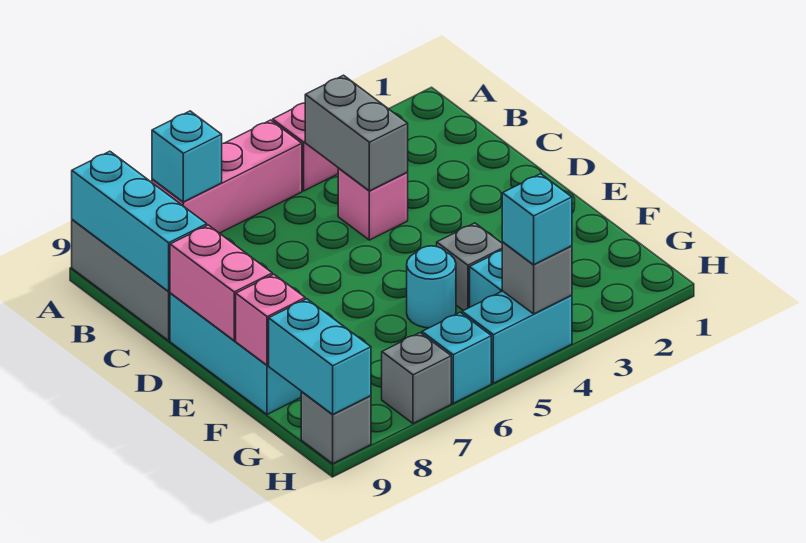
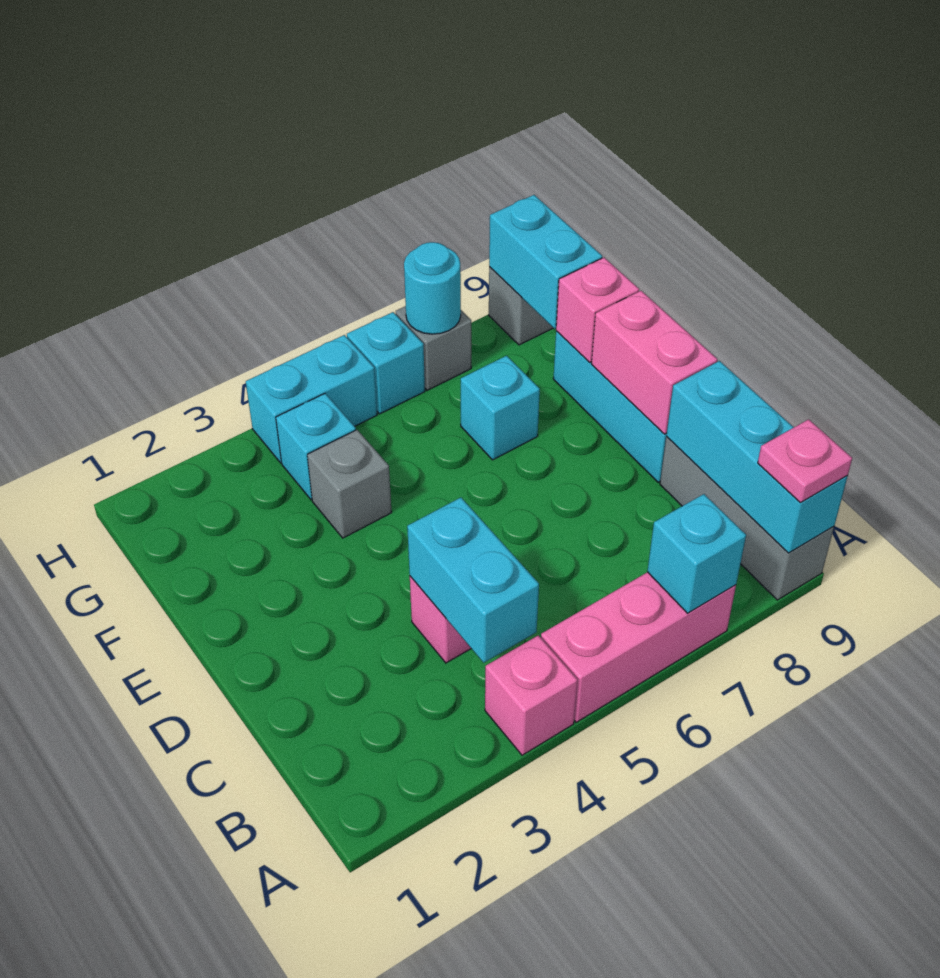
none -> pink 1x1 plate [758,419,852,503]
grey 1x2 brick [305,75,408,191] -> cyan 1x2 brick [407,498,539,663]
cyan 1x1 round brick [407,246,456,328] -> cyan 1x1 round brick moved to [404,242,461,334]
grey 1x1 brick [502,242,572,314] -> none
cyan 1x1 brick [502,174,572,265] -> cyan 1x1 brick moved to [461,356,540,460]

